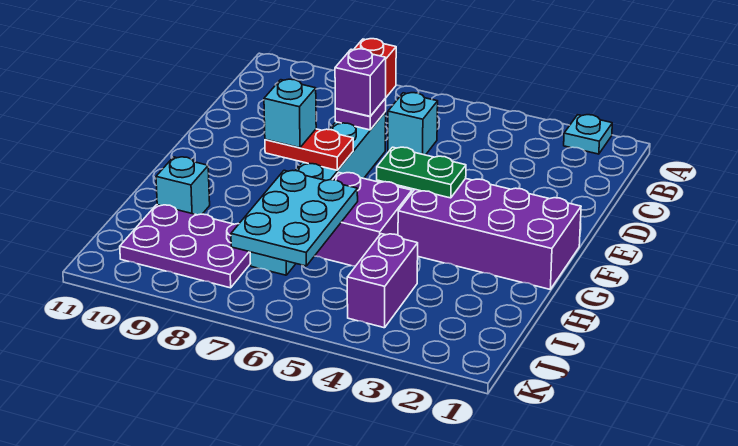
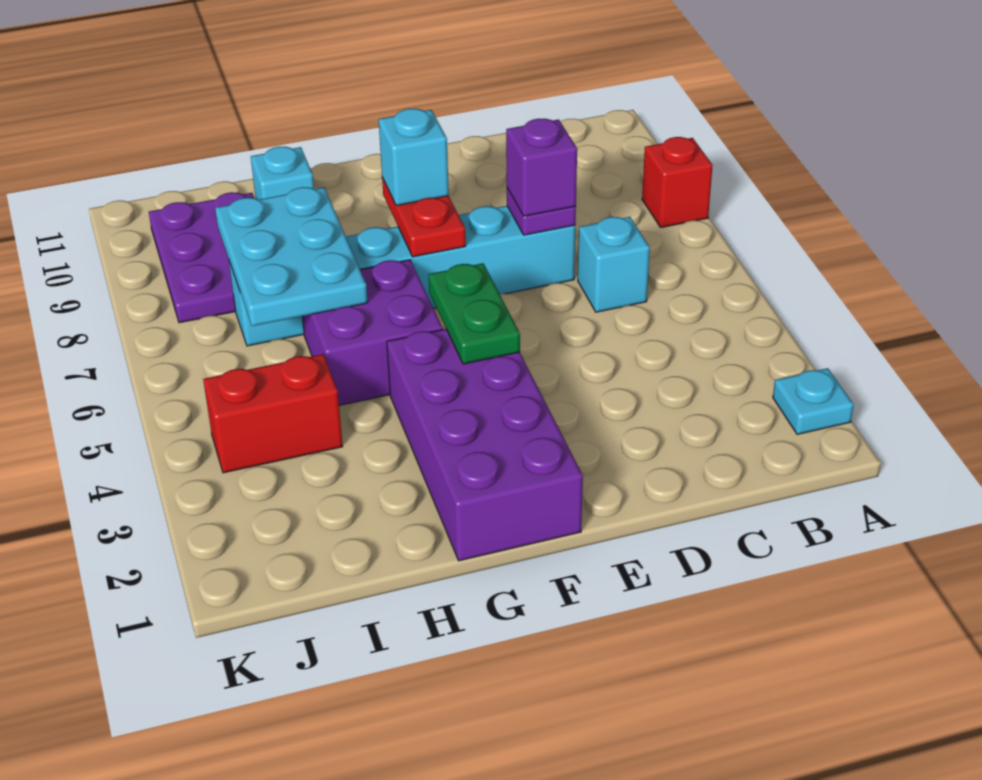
cyan 2x3 plate [231,170,358,266] -> cyan 2x3 plate turned to [215,187,368,326]
purple 1x2 brick [347,234,418,328] -> red 1x2 brick [203,354,343,473]

